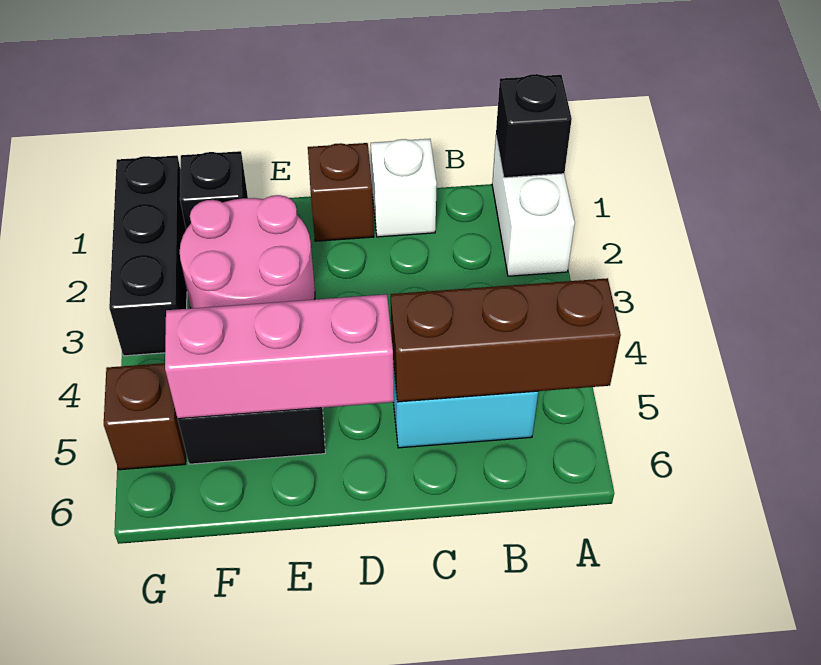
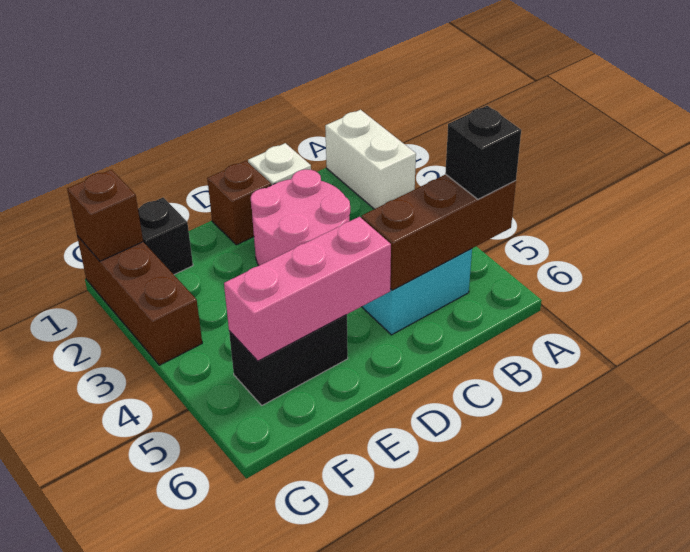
black 1x1 brick [496,74,572,178] -> black 1x1 brick moved to [445,106,521,199]
pink 2x2 round brick [180,195,315,308] -> pink 2x2 round brick moved to [251,169,350,266]
black 1x3 brick [109,156,187,356] -> brown 1x3 brick [77,236,202,365]
brown 1x1 brick [104,363,186,470] -> brown 1x1 brick moved to [67,170,143,261]

